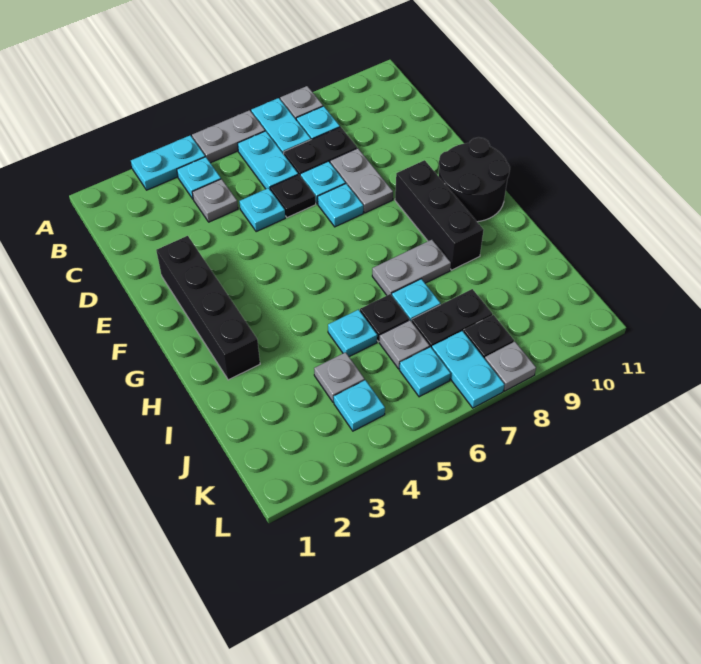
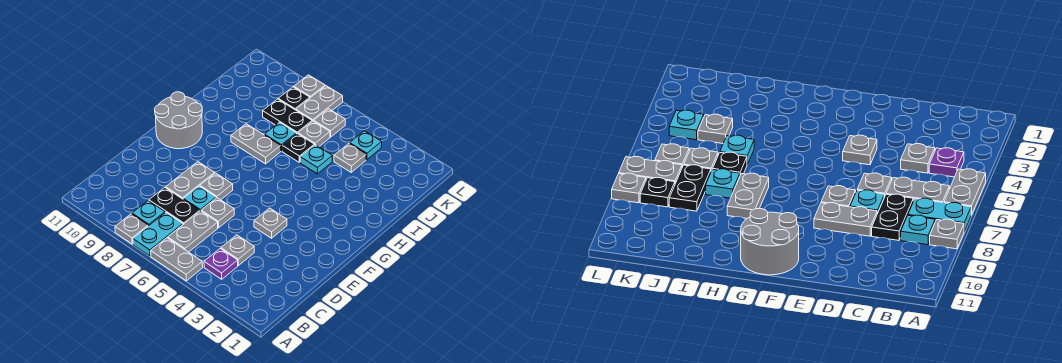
cyan 1x2 plate [131,135,205,190] -> none
cyan 1x1 plate [177,157,221,199] -> purple 1x1 plate [204,249,238,279]
cyan 1x2 plate [238,131,298,189] -> grey 1x2 plate [168,211,218,252]
cyan 1x1 plate [239,188,285,232] -> none
black 1x1 plate [270,175,316,218] -> grey 1x1 plate [201,198,234,228]
black 1x4 brick [156,236,260,380] -> none
none -> grey 1x1 plate [254,208,287,238]
cyan 1x1 plate [318,184,363,227] -> grey 1x1 plate [200,173,233,200]
black 1x3 brick [395,160,484,270] -> none
black 2x2 round brick [439,137,510,222] -> grey 2x2 round brick [155,92,202,149]
cyan 1x1 plate [399,347,451,397] -> grey 1x1 plate [314,109,345,137]
cyan 1x2 plate [432,331,505,408] -> grey 1x2 plate [296,86,343,121]

